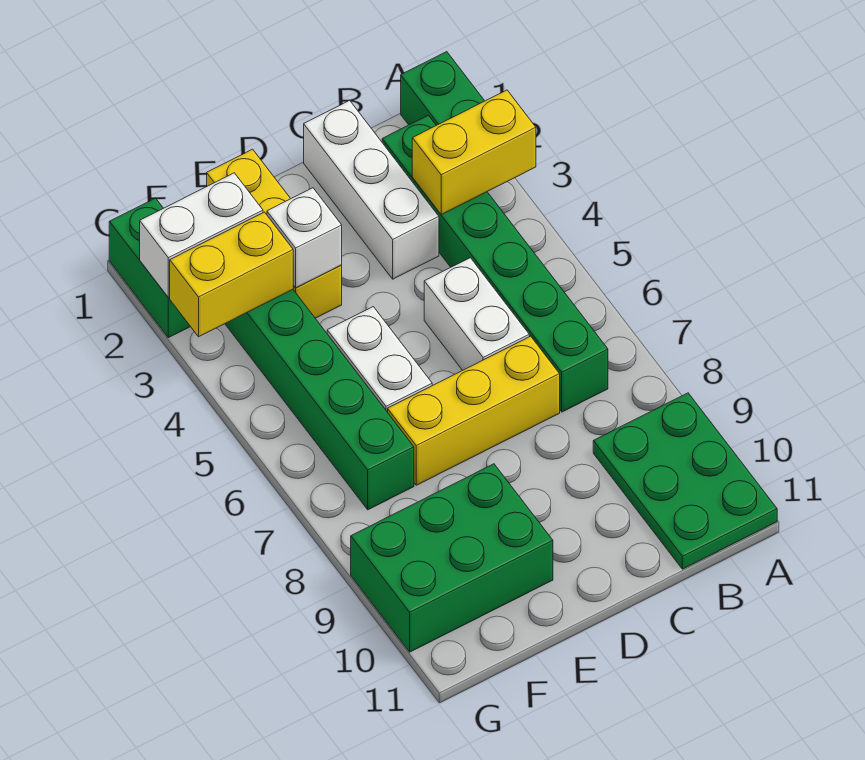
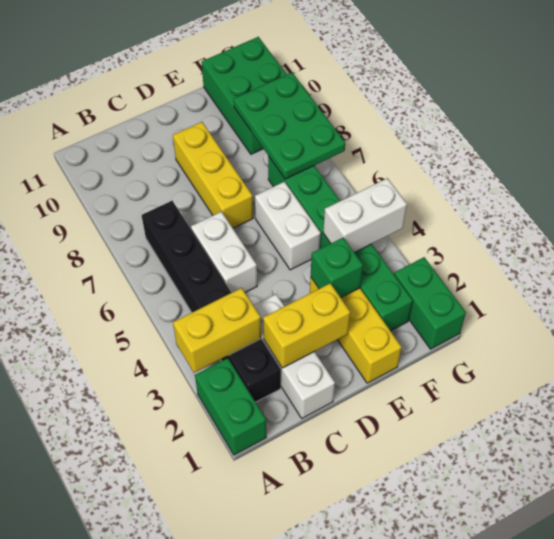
green 2x3 plate [593,393,777,569] -> green 2x3 plate moved to [234,73,345,179]
green 1x6 brick [382,115,608,412] -> black 1x6 brick [142,201,281,402]
yellow 1x3 brick [388,336,560,485] -> yellow 1x3 brick turned to [173,122,253,228]
white 1x1 brick [267,188,342,288] -> green 1x1 brick [311,238,363,298]
green 2x3 brick [351,464,553,652] -> green 2x3 brick turned to [202,37,287,154]
white 1x2 brick [140,173,263,298] -> white 1x2 brick moved to [323,178,407,253]
yellow 1x2 brick [170,212,293,337] -> yellow 1x2 brick moved to [263,283,350,368]

